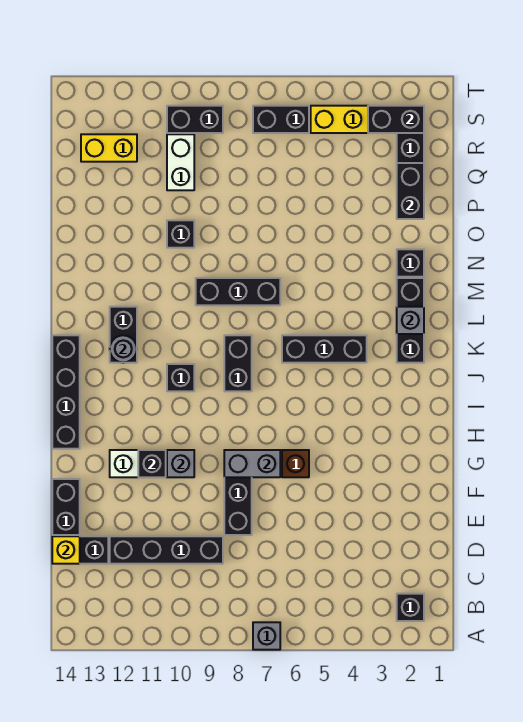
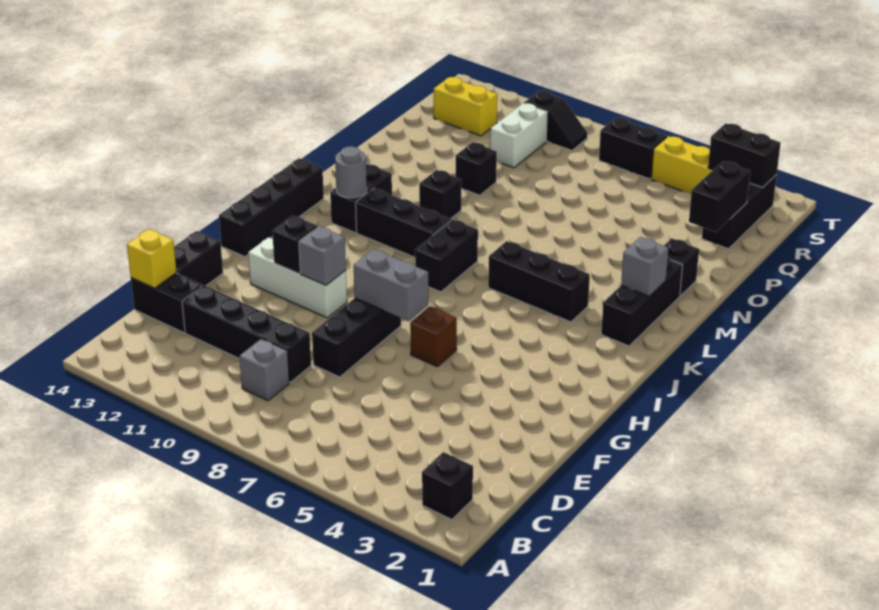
grey 1x1 brick [253,622,280,650] -> grey 1x1 brick moved to [240,339,289,401]
black 1x1 brick [167,364,194,391] -> black 1x1 brick moved to [419,170,461,219]
black 1x3 brick [196,278,280,305] -> black 1x3 brick moved to [356,188,451,258]
black 1x2 brick [167,106,223,133] -> black 1x2 slope [524,91,587,151]

